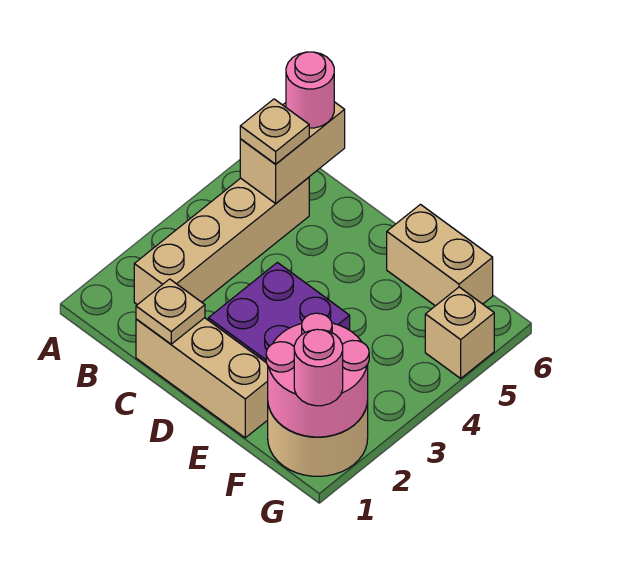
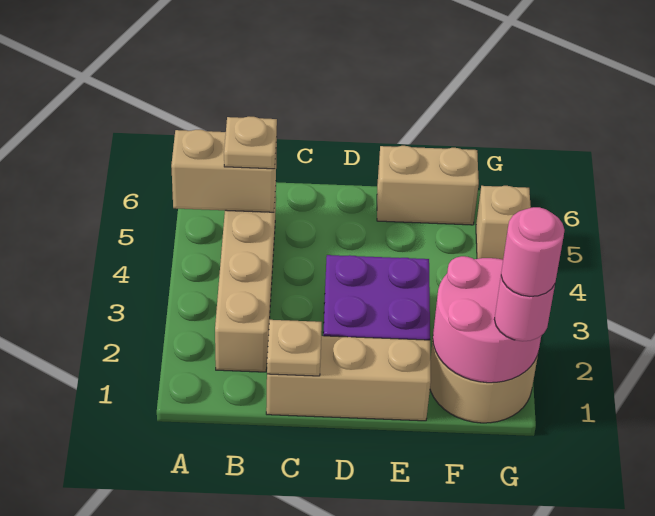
tan 1x2 brick [240,102,345,203] -> tan 1x2 brick turned to [171,130,277,212]
pink 1x1 round brick [286,52,334,128] -> pink 1x1 round brick moved to [501,207,564,296]

